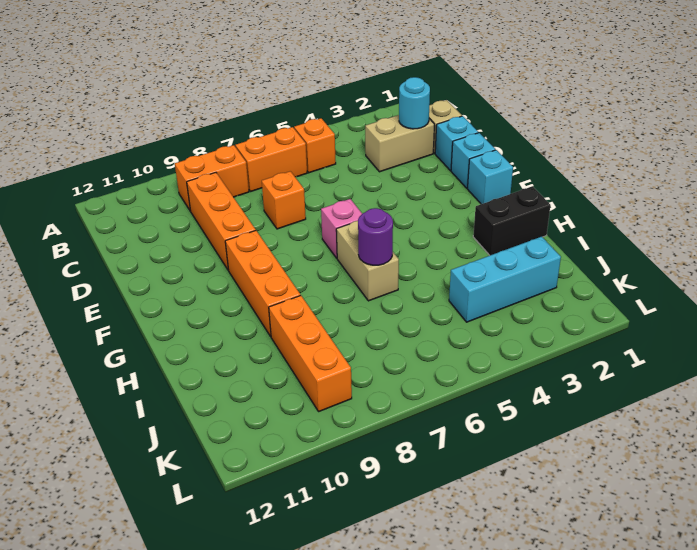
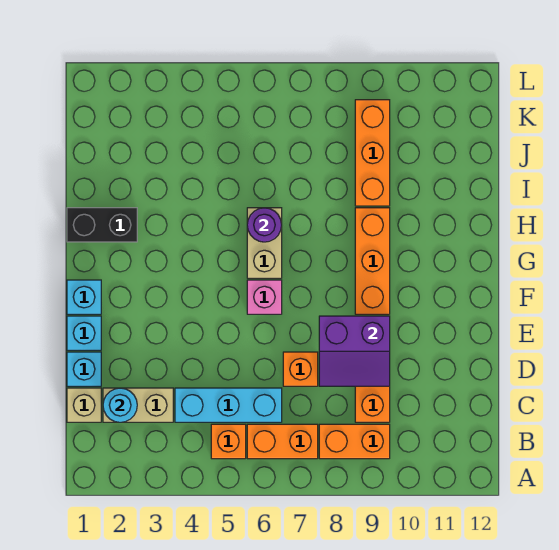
none -> purple 2x2 slope [319,316,390,386]
cyan 1x3 brick [449,237,561,322] -> cyan 1x3 brick moved to [175,388,282,422]

